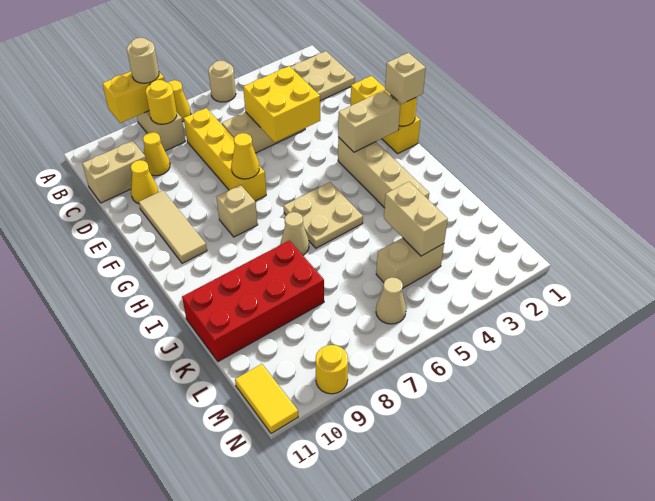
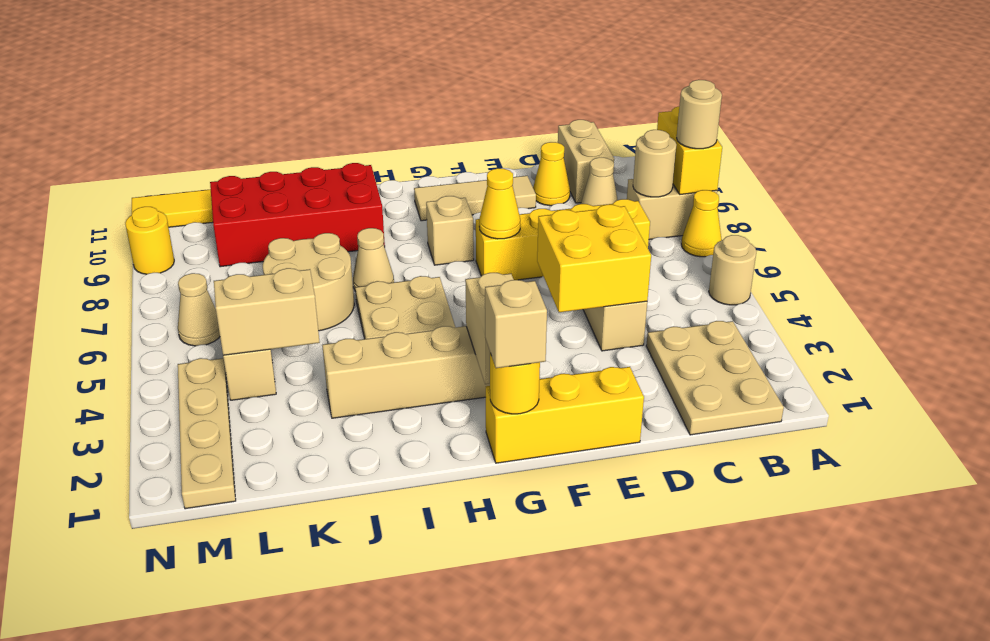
yellow 1x1 round brick [146,80,177,124] -> tan 1x1 round brick [633,130,676,197]
yellow 1x1 cone [143,132,170,176] -> tan 1x1 cone [581,158,618,206]
none -> tan 2x2 round brick [263,233,354,331]
red 2x4 brick [182,240,324,362] -> red 2x4 brick turned to [210,163,385,267]
none -> tan 1x4 plate [178,358,236,509]

